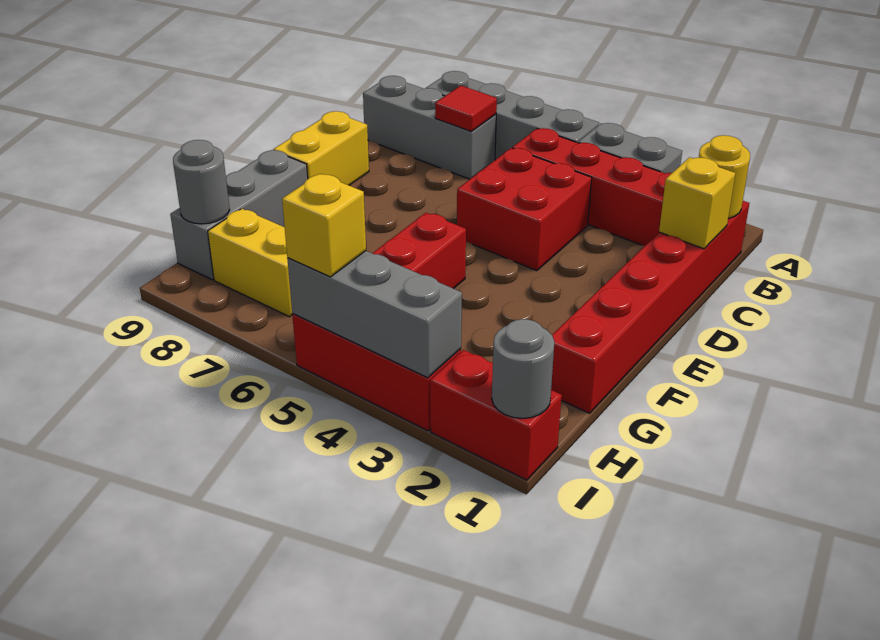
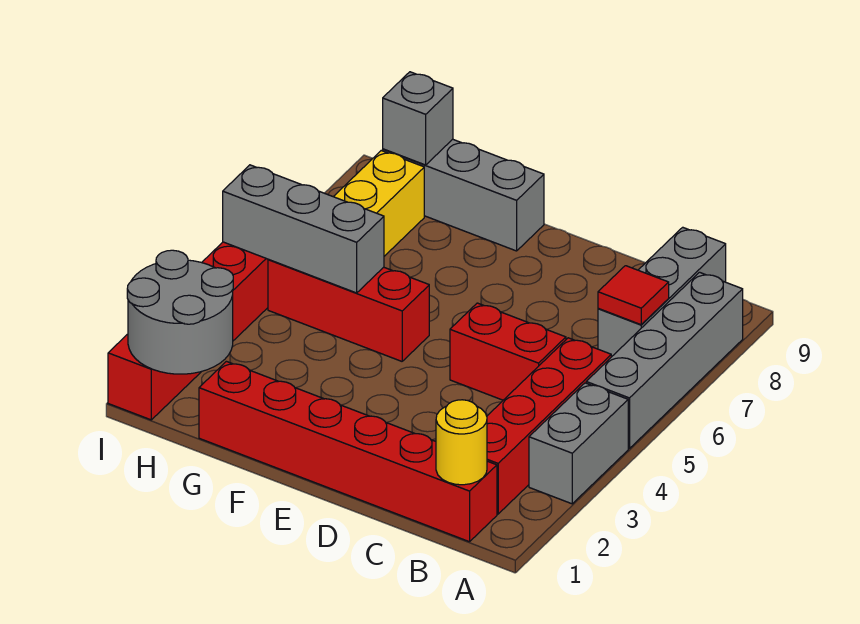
yellow 1x1 brick [659,157,735,249] -> none
red 2x2 brick [457,148,592,271] -> red 1x2 brick [450,303,566,400]
yellow 1x2 brick [273,111,369,185] -> none
grey 1x1 round brick [173,140,230,224] -> grey 1x1 brick [383,72,453,165]
grey 1x1 round brick [492,319,554,418] -> grey 2x2 round brick [127,250,233,374]
grey 1x3 brick [287,251,462,378] -> grey 1x3 brick turned to [223,165,384,293]
yellow 1x1 brick [282,174,366,277] -> none

